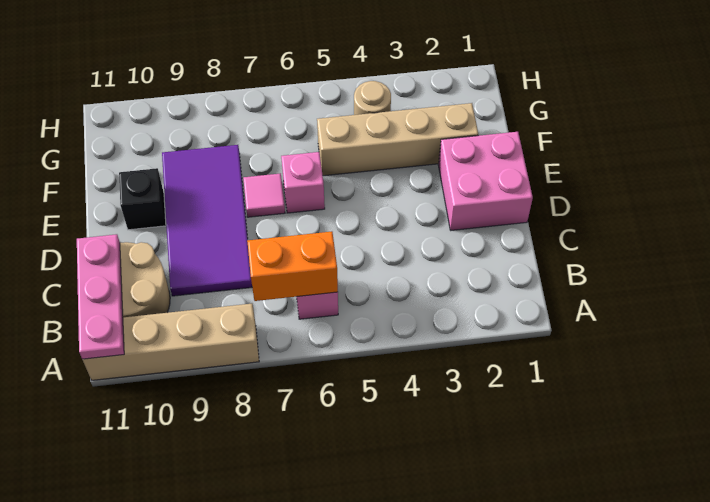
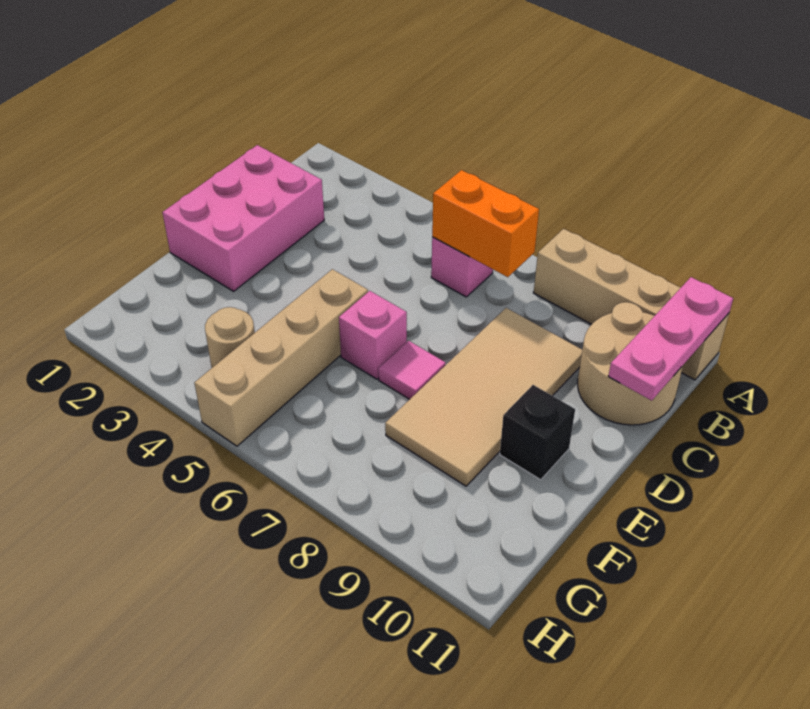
purple 2x4 tile [162,145,252,296] -> tan 2x4 tile [385,308,582,486]
pink 2x2 brick [438,132,533,230] -> pink 2x3 brick [162,145,324,291]
tan 1x4 brick [317,103,478,176] -> tan 1x4 brick turned to [194,269,368,446]

